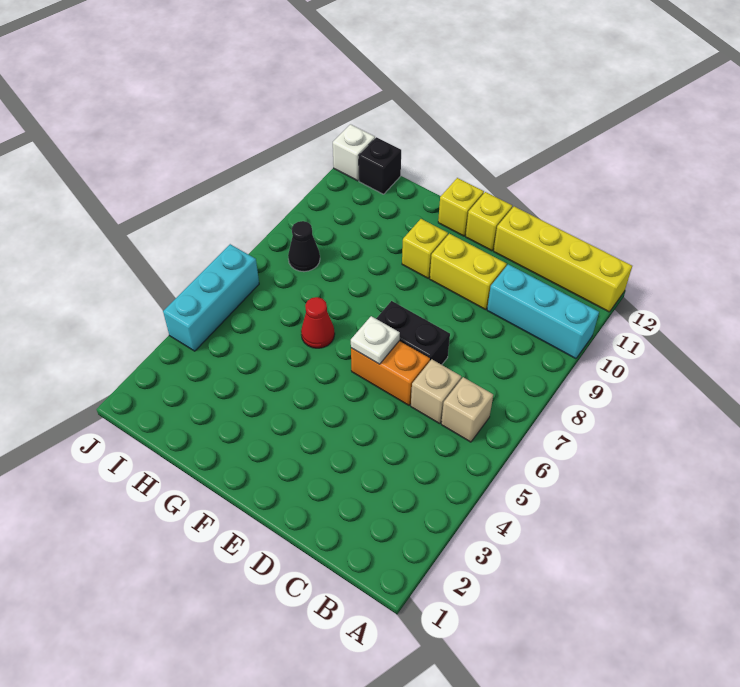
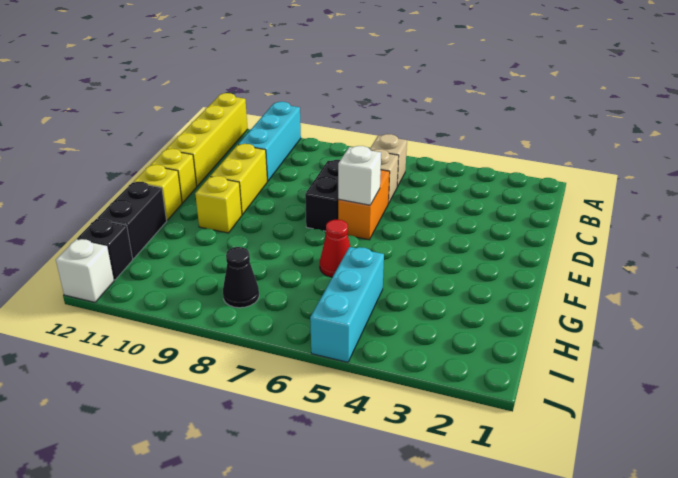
white 1x1 plate [351,316,400,364] -> white 1x1 brick [338,146,381,205]
none -> black 1x2 brick [97,182,167,259]
cyan 1x3 brick [163,244,259,351] -> cyan 1x3 brick turned to [310,247,384,362]

